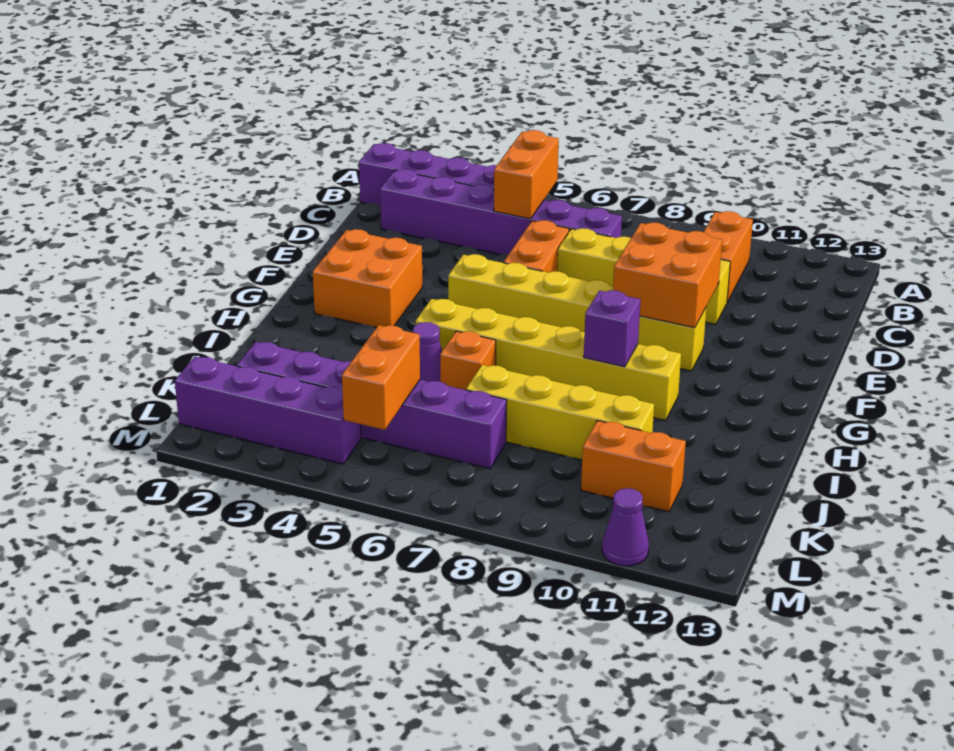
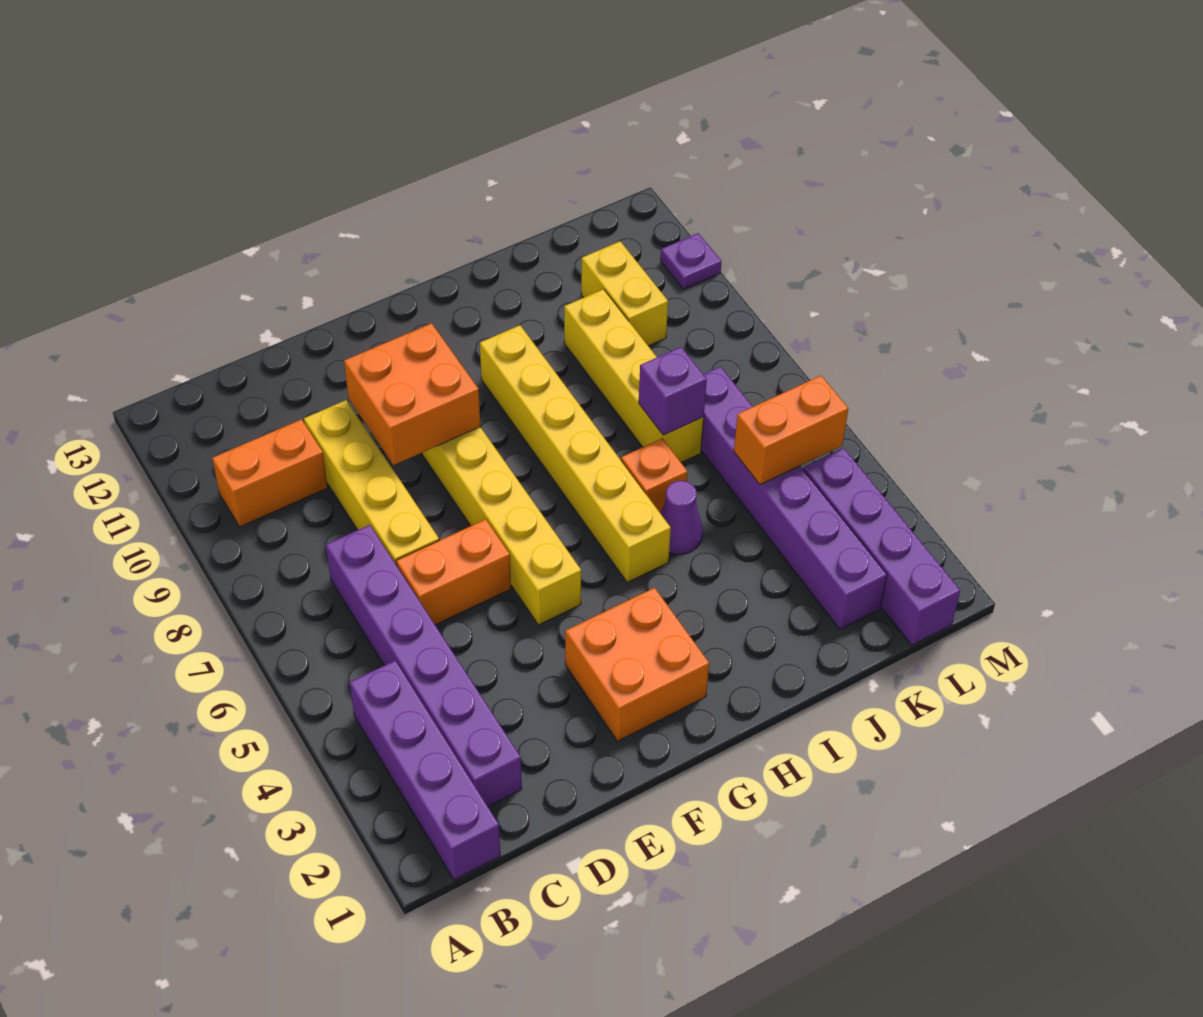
orange 1x2 brick [494,130,559,219] -> none
purple 1x1 brick [584,290,641,367] -> purple 1x1 brick moved to [639,347,707,435]
orange 1x2 brick [581,421,686,512] -> yellow 1x2 brick [581,241,668,346]
purple 1x1 cone [602,488,649,566] -> purple 1x1 plate [661,233,722,289]

